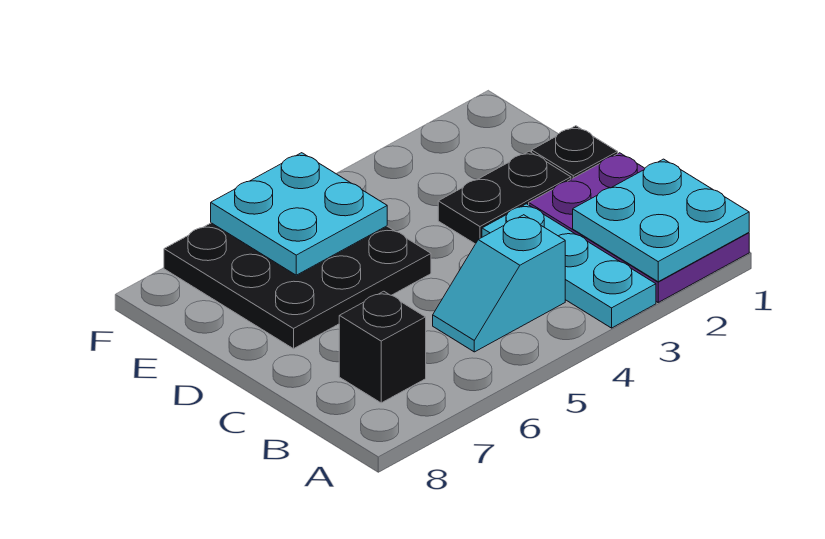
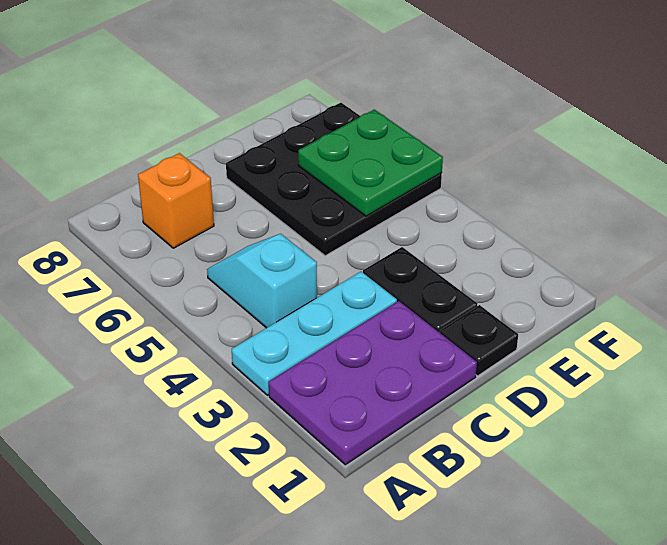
cyan 2x2 plate [573,159,749,282] -> none
black 1x1 brick [339,291,426,403] -> orange 1x1 brick [138,153,214,248]
cyan 2x2 plate [211,153,387,275] -> green 2x2 plate [298,109,443,216]

